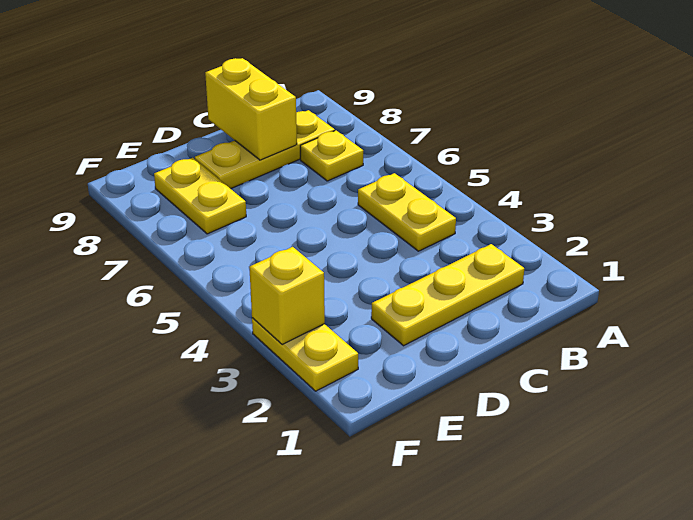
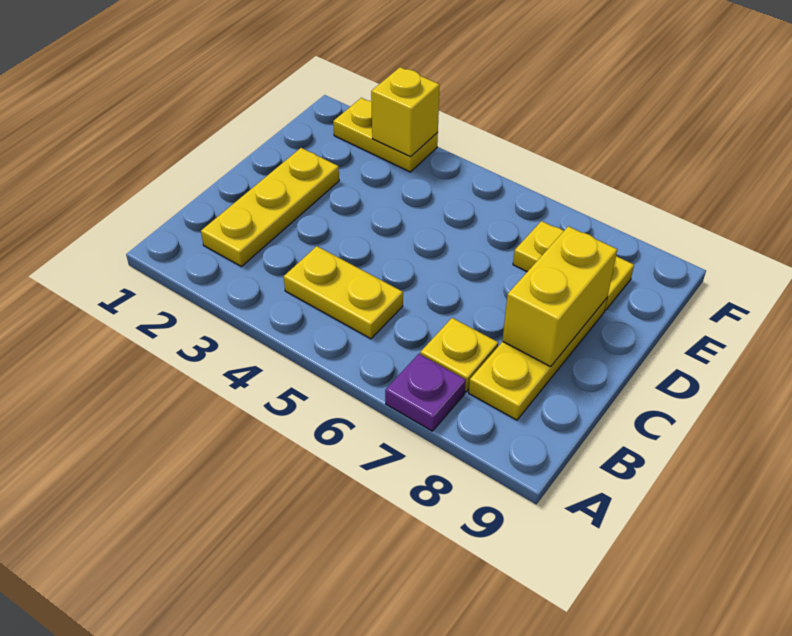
none -> purple 1x1 plate [385,354,466,431]
yellow 1x2 brick [205,58,297,160] -> yellow 1x2 brick turned to [502,226,617,367]

